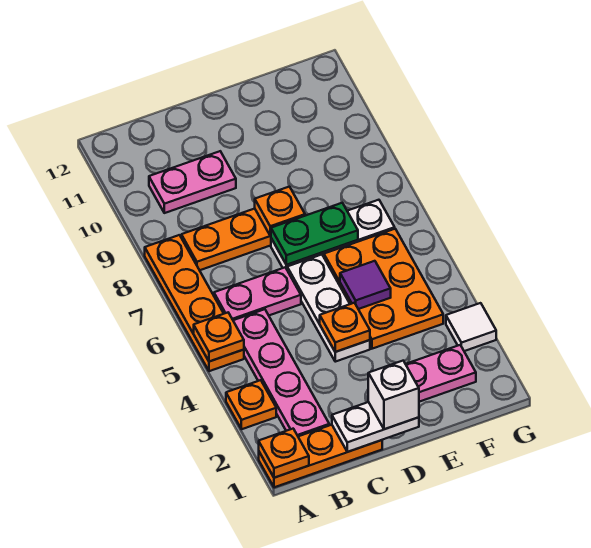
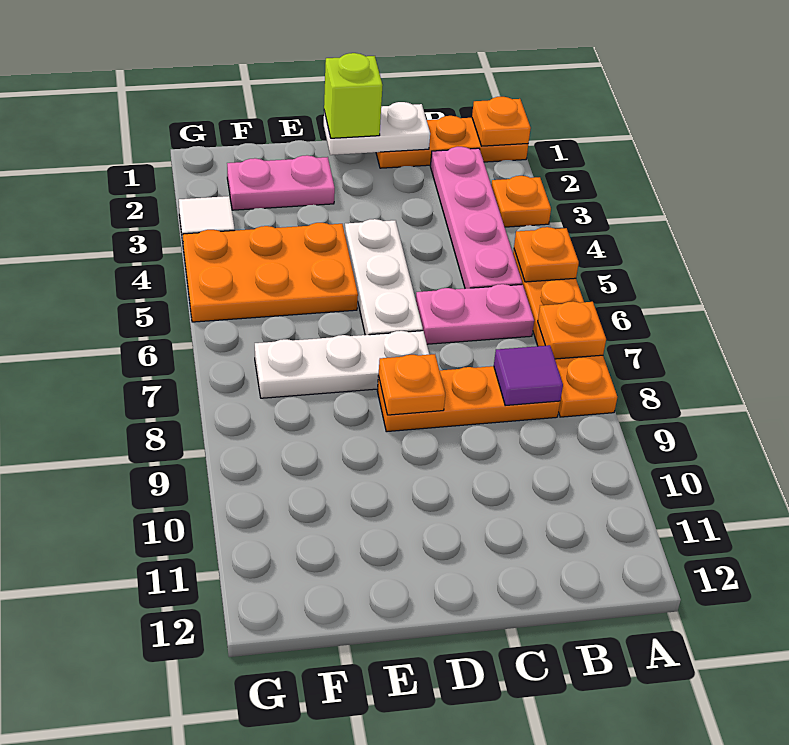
pink 1x2 plate [149,151,236,213] -> none
white 1x1 brick [368,361,419,429] -> lime 1x1 brick [324,53,383,138]
orange 1x1 plate [320,303,370,352] -> orange 1x1 plate moved to [538,301,606,359]
green 1x2 plate [271,203,358,265] -> none
orange 2x3 plate [324,229,443,349] -> orange 2x3 plate turned to [183,223,358,322]
purple 1x1 tile [340,261,391,309] -> purple 1x1 tile moved to [494,345,563,406]

